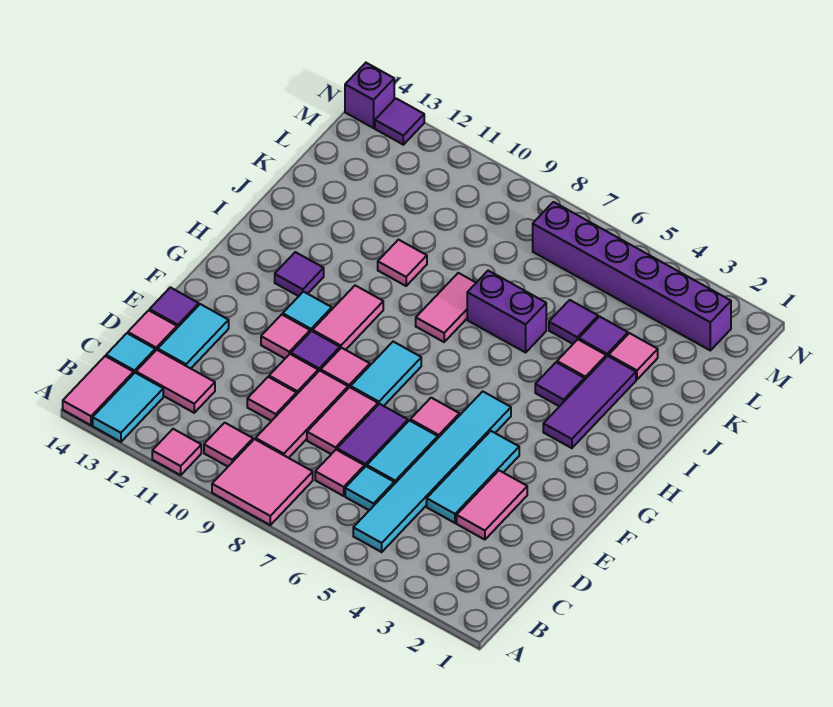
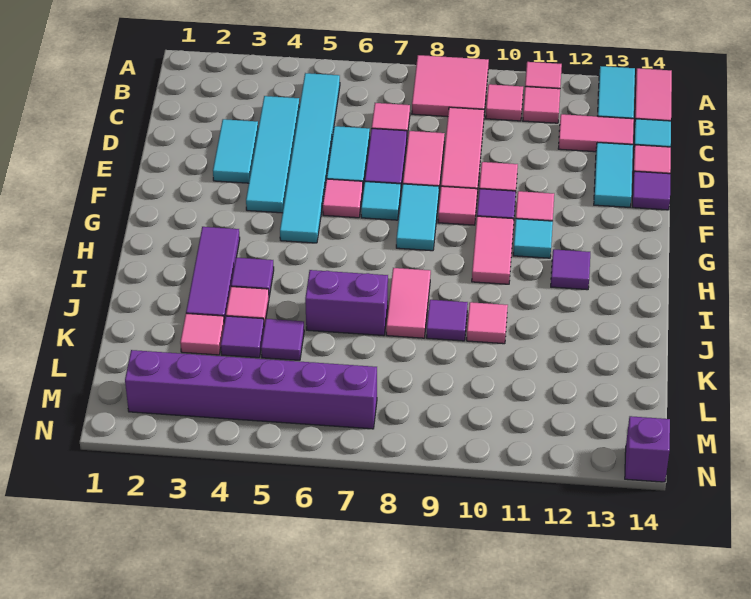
cyan 1x1 tile [345,466,394,510] -> cyan 1x1 tile moved to [361,182,401,220]
pink 1x2 tile [457,471,527,540] -> cyan 1x2 tile [213,119,258,183]
cyan 1x3 tile [427,431,519,523] -> cyan 1x4 tile [246,96,299,213]
pink 1x1 tile [247,377,297,421] -> pink 1x1 tile moved to [523,87,560,123]
purple 1x1 tile [375,98,424,145] -> purple 1x1 tile moved to [426,300,468,341]

